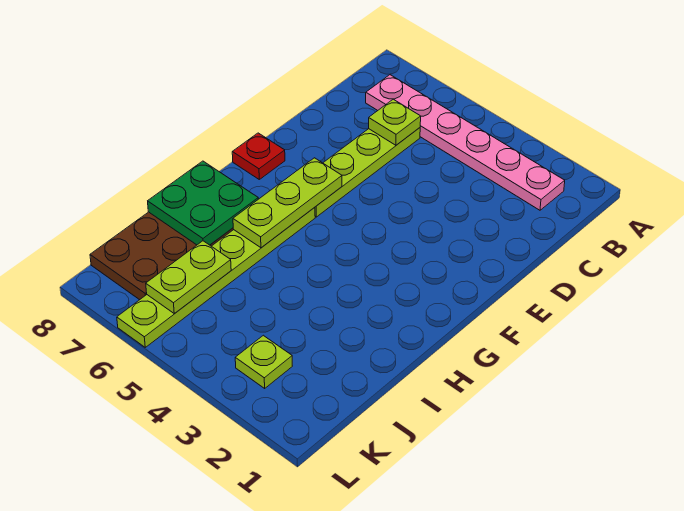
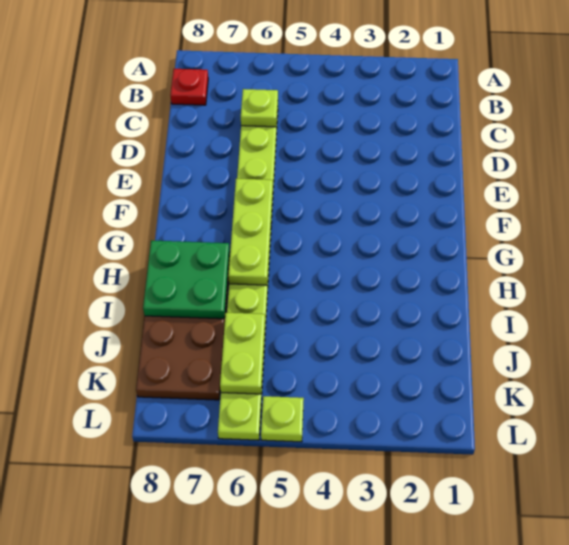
pink 1x6 plate [366,75,565,210] -> none
red 1x1 plate [232,133,285,179] -> red 1x1 plate moved to [170,69,208,105]
lime 1x1 plate [235,335,292,388] -> lime 1x1 plate moved to [261,396,304,442]

